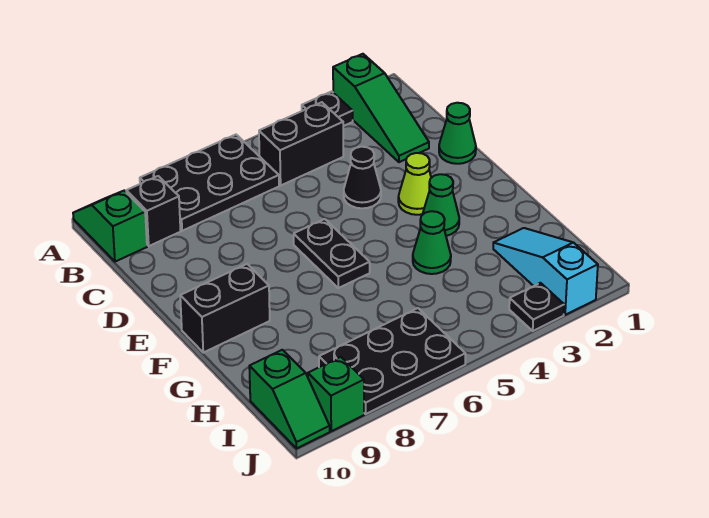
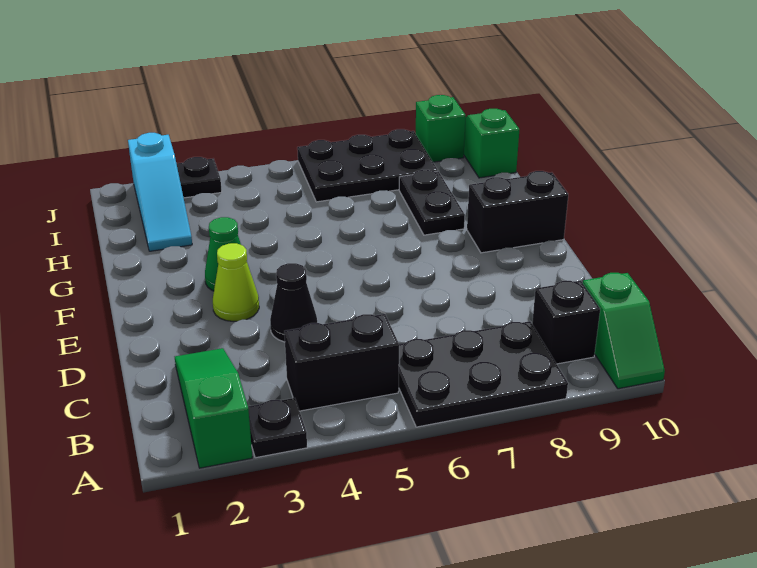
green 1x1 cone [439,103,476,164] -> none
black 1x2 plate [294,219,370,288] -> black 1x2 plate moved to [399,170,465,235]
green 1x1 cone [413,211,451,274] -> none

